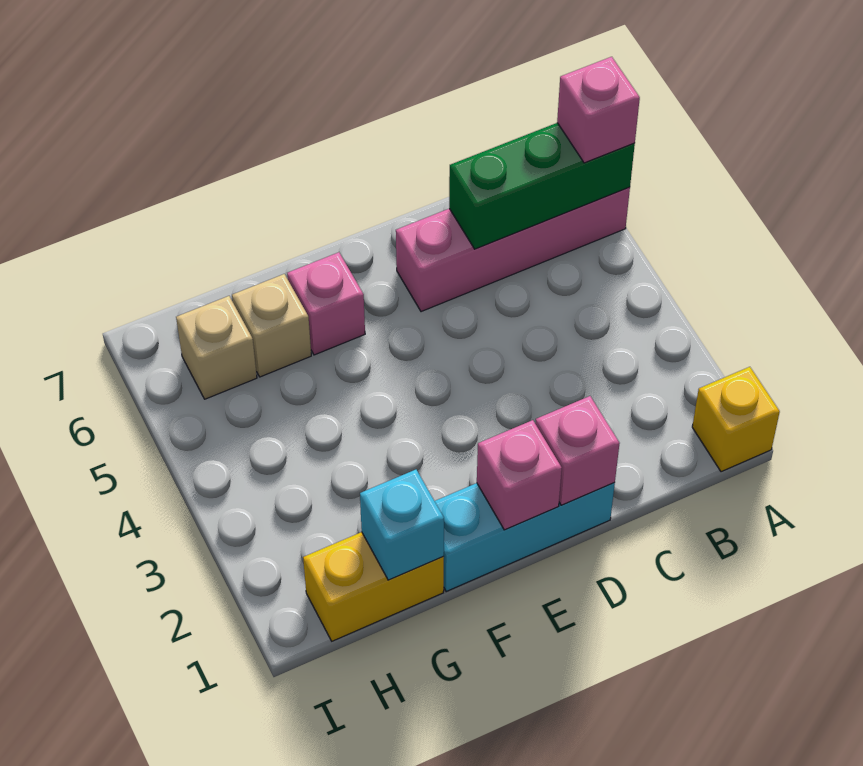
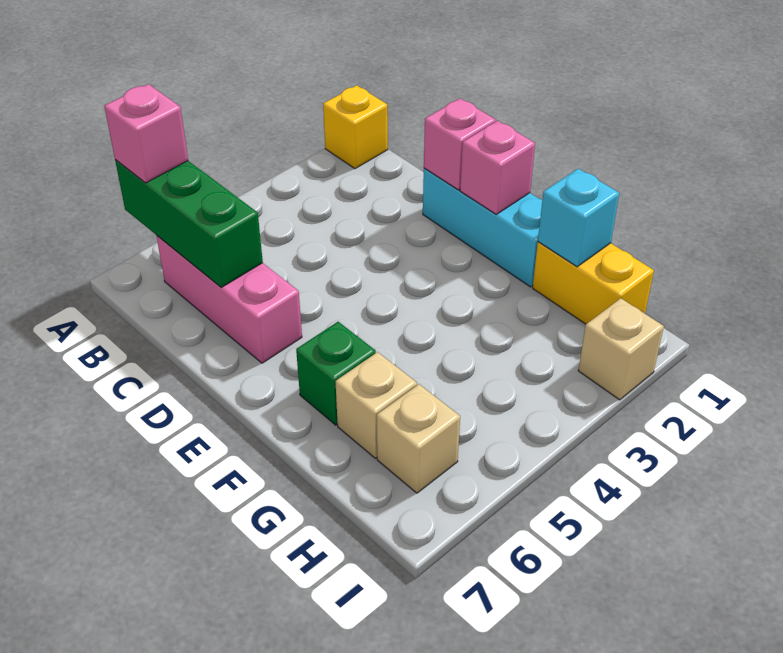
pink 1x4 brick [396,187,630,312] -> pink 1x3 brick [157,236,302,363]
pink 1x1 brick [287,252,365,355] -> green 1x1 brick [296,322,376,425]
none -> tan 1x1 brick [578,298,664,400]

